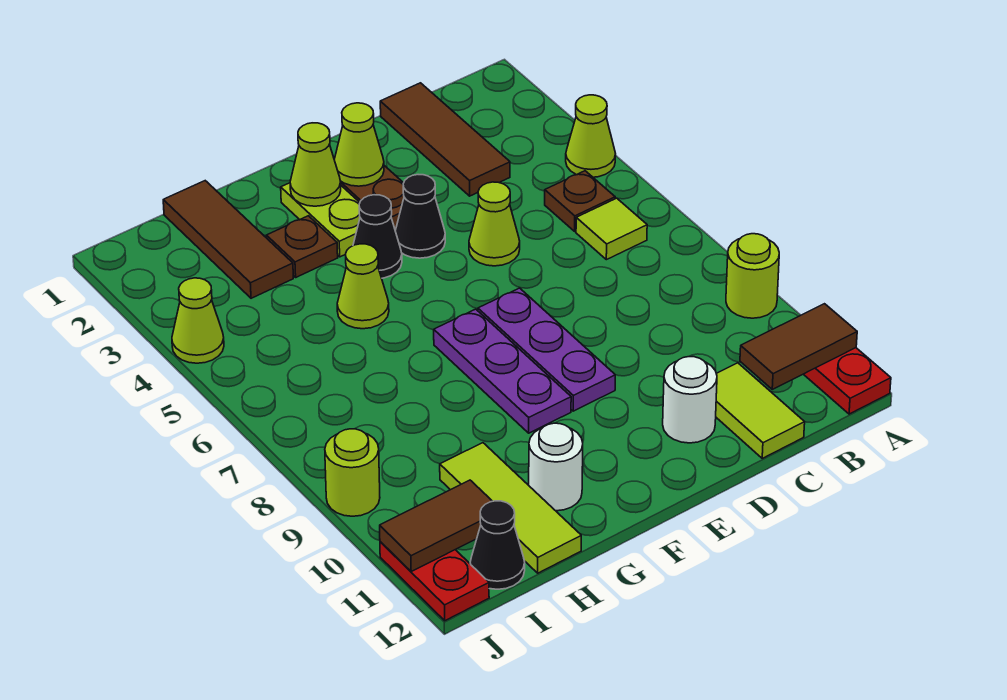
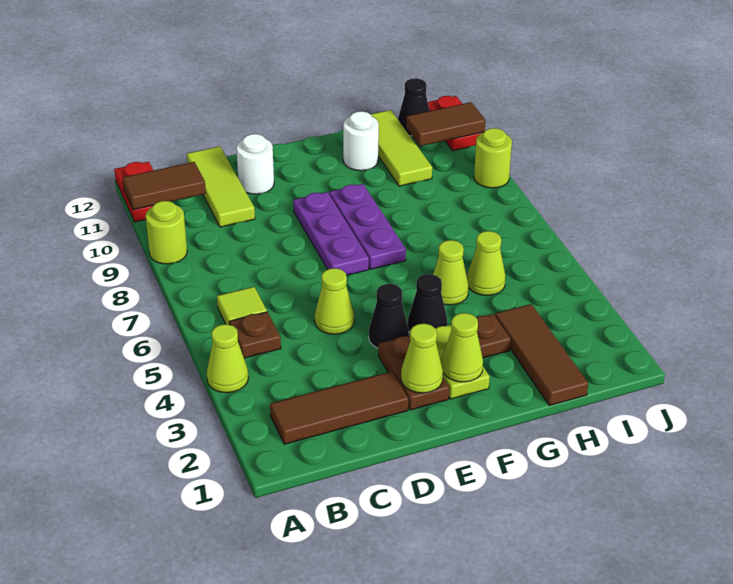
brown 1x3 tile [380,83,510,196] -> brown 1x3 tile turned to [270,371,408,444]
lime 1x2 tile [716,363,805,458] -> lime 1x3 tile [187,146,255,227]
lime 1x1 cone [172,278,224,363] -> lime 1x1 cone moved to [467,231,506,295]

